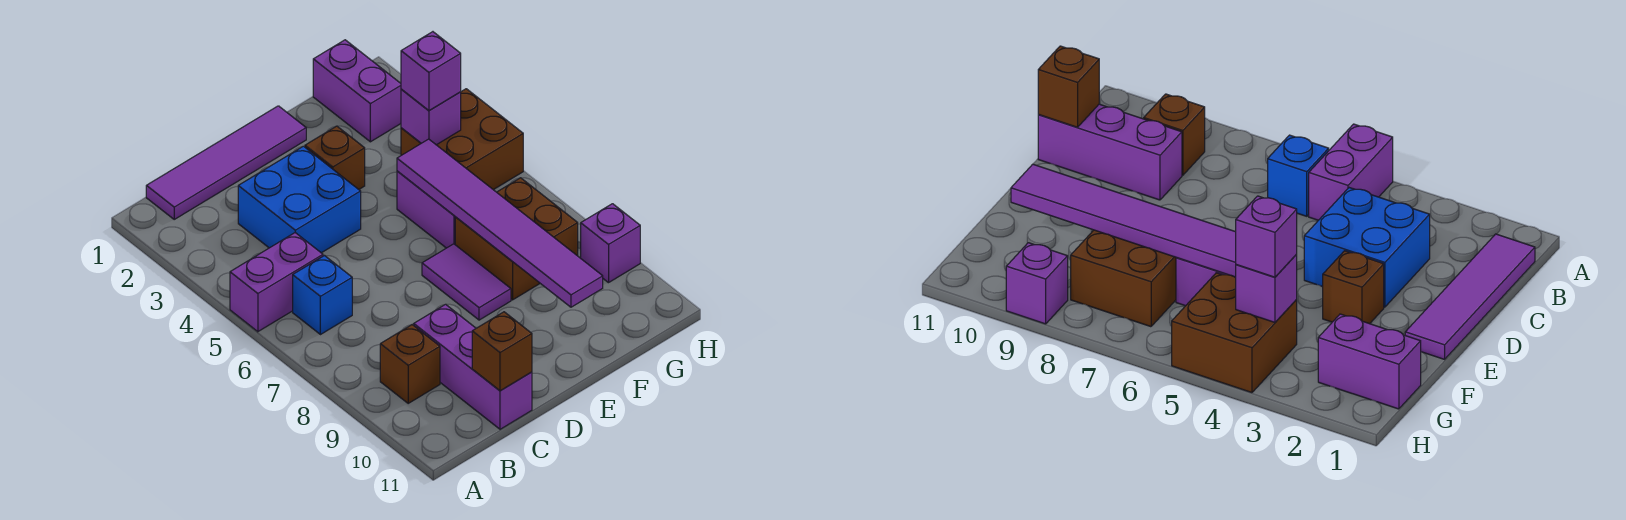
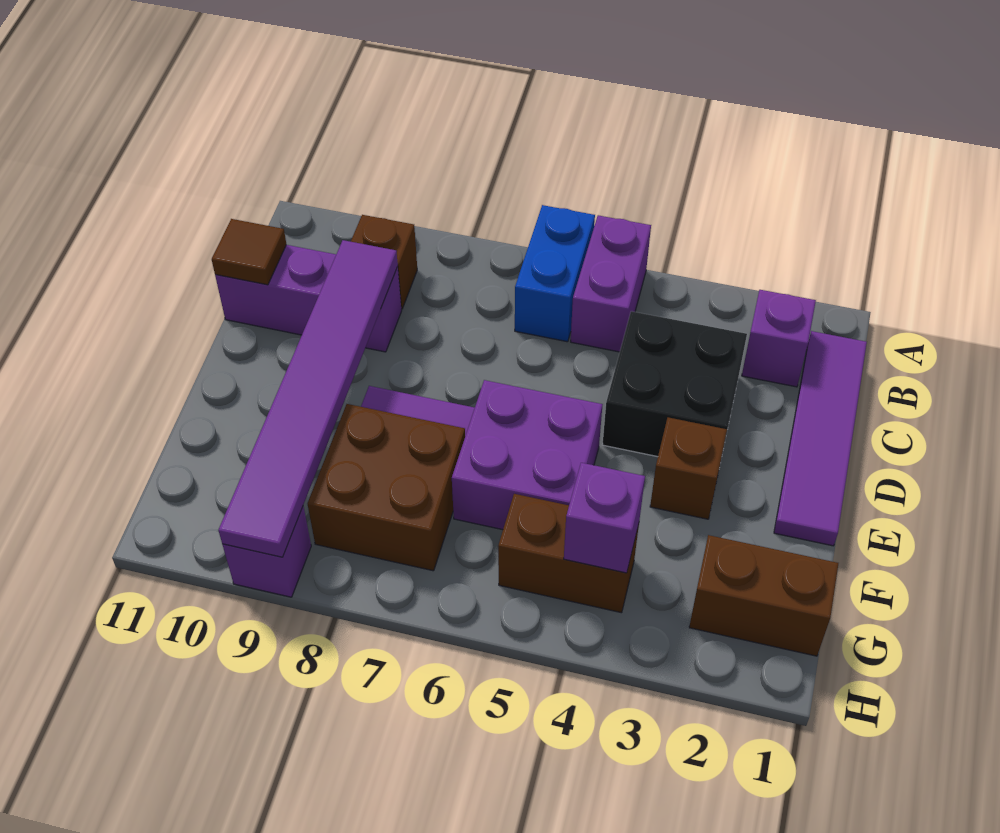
blue 1x1 brick [293,256,352,335] -> blue 1x2 brick [515,205,595,342]
blue 2x2 brick [238,146,361,253] -> black 2x2 brick [602,311,747,457]
brown 1x1 brick [472,312,532,391] -> brown 1x1 tile [212,219,286,285]
purple 1x2 brick [397,171,455,248] -> purple 2x2 brick [452,380,603,530]
purple 1x6 tile [397,139,603,307] -> purple 1x6 tile turned to [218,240,398,557]
purple 1x2 brick [313,40,401,142] -> brown 1x2 brick [689,535,838,656]
brown 2x2 brick [401,89,523,190] -> brown 1x2 brick [498,494,639,613]
purple 1x1 brick [401,32,461,111] -> purple 1x1 brick moved to [742,290,816,387]

